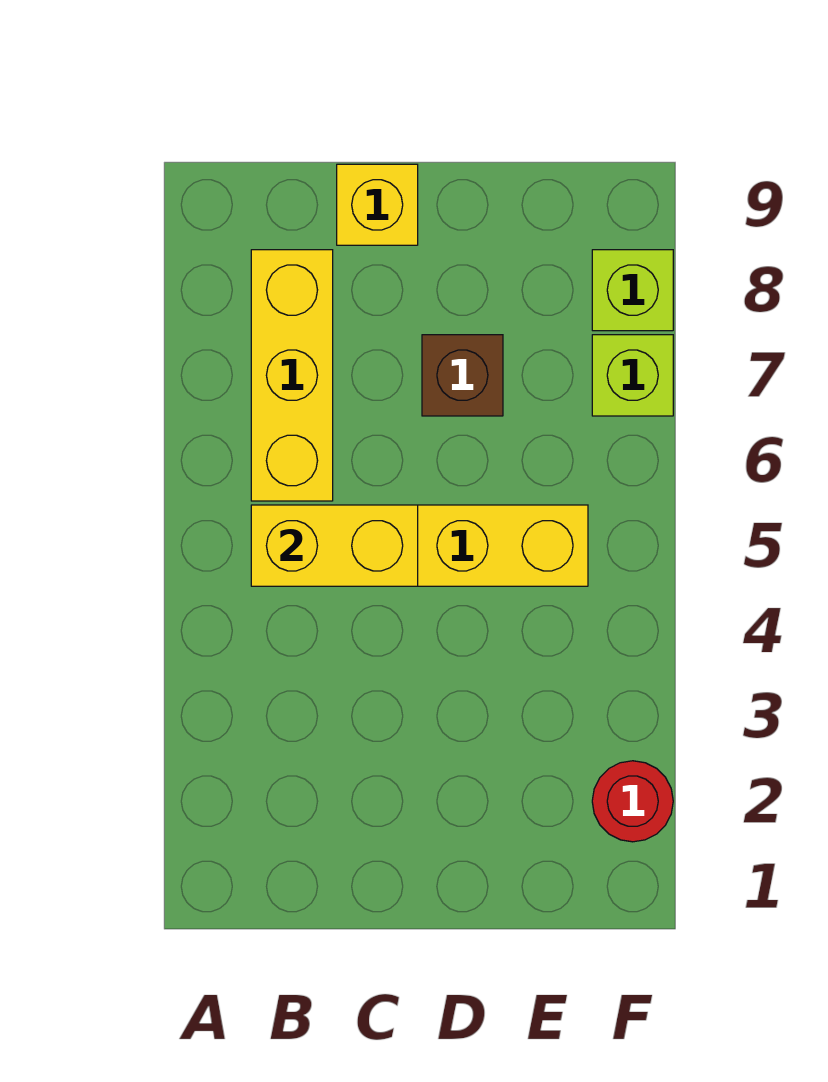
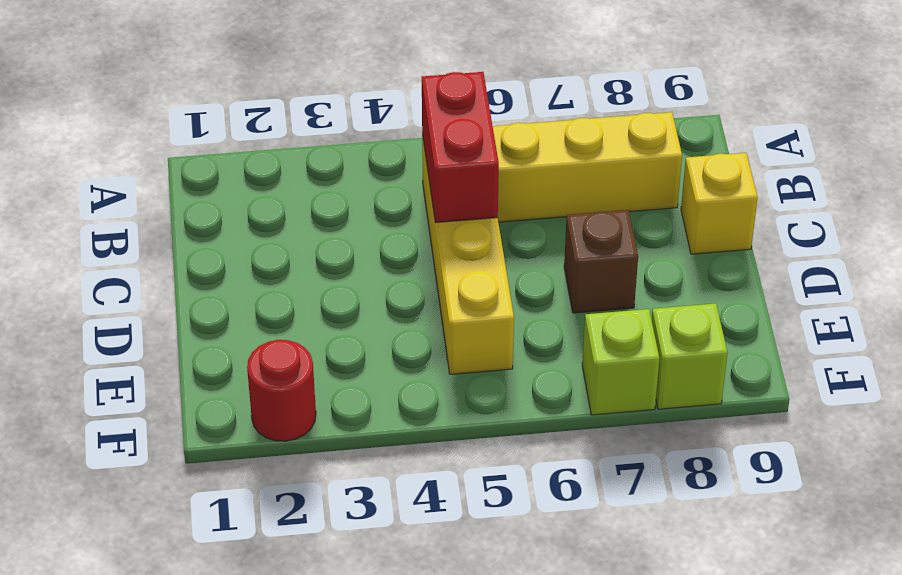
yellow 1x2 brick [251,505,418,586] -> red 1x2 brick [422,72,499,223]

